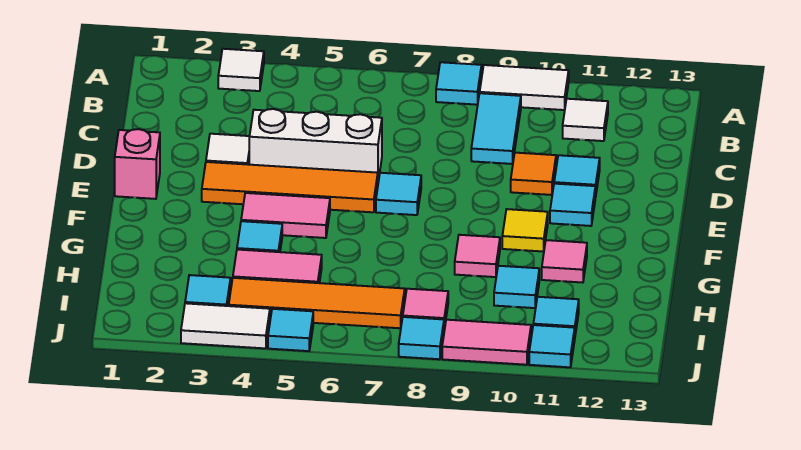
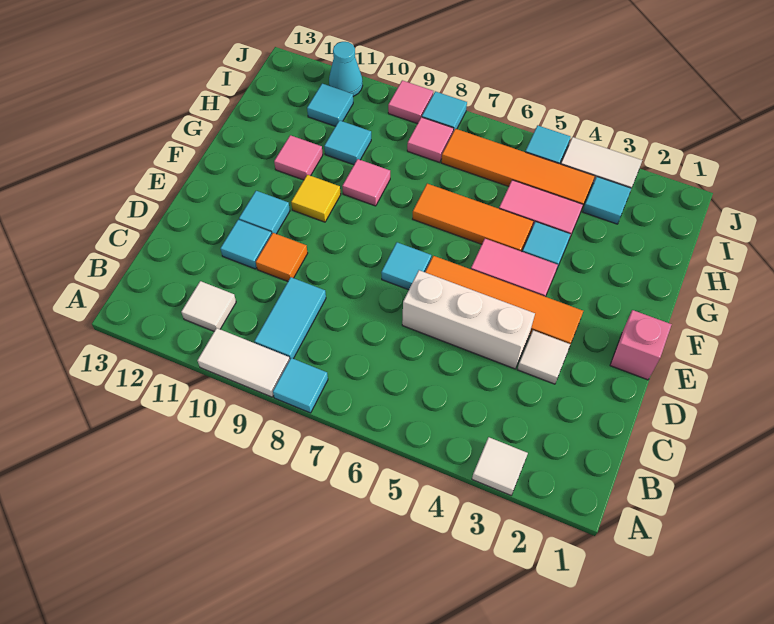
none -> orange 1x3 tile [413,184,533,252]
pink 1x2 tile [442,320,531,365] -> pink 1x1 tile [388,80,433,124]
cyan 1x1 tile [529,325,575,367] -> cyan 1x1 cone [329,42,363,96]

